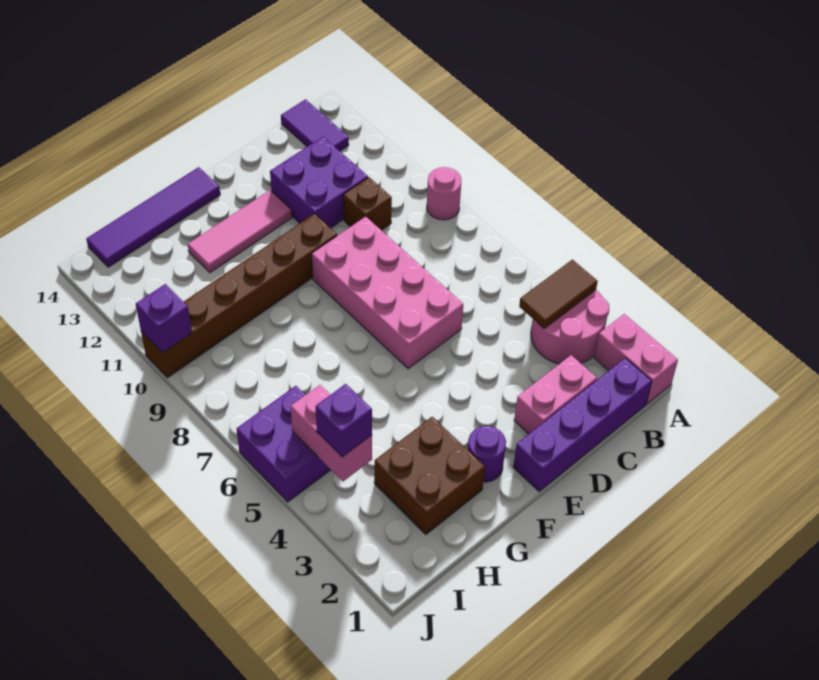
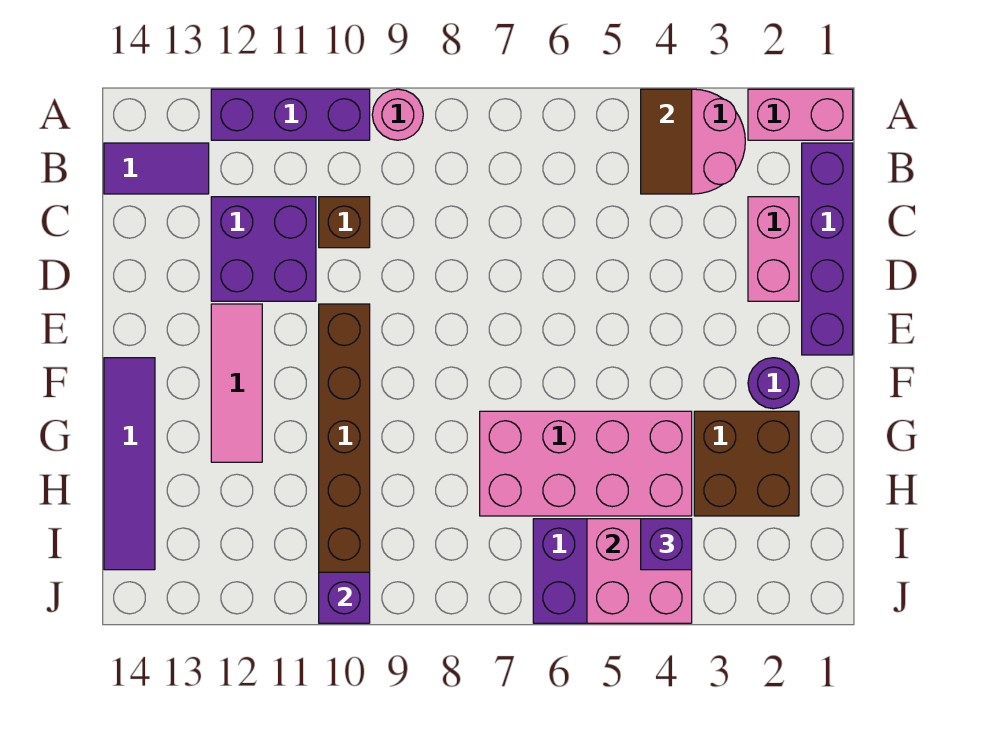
none -> purple 1x3 brick [211,89,370,140]
pink 2x4 brick [312,217,463,369] -> pink 2x4 brick moved to [480,411,692,516]
pink 1x2 brick [291,385,372,481] -> pink 2x2 brick [587,519,692,623]

